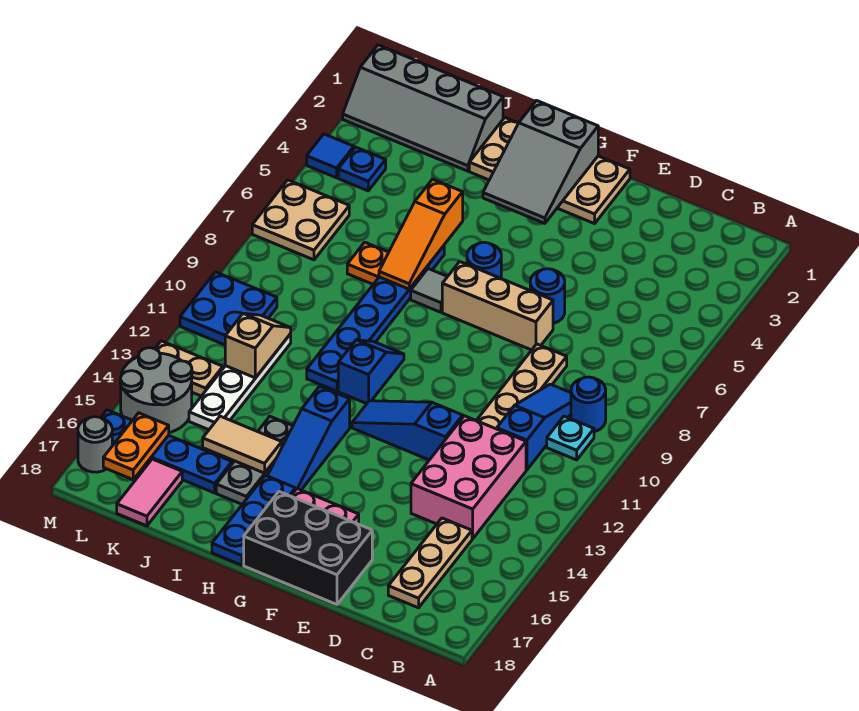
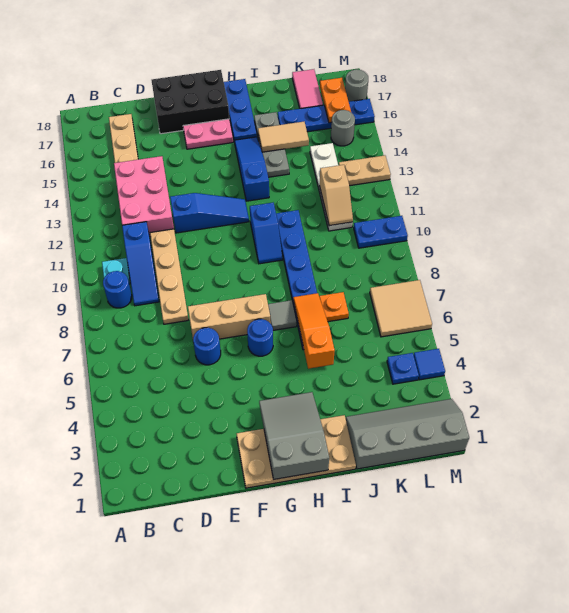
tan 2x2 plate [252,180,349,260] -> tan 2x2 tile [370,280,432,337]
blue 2x2 plate [180,272,277,345] -> blue 1x2 plate [354,216,408,248]
grey 2x2 round brick [120,348,192,433] -> grey 1x1 round brick [331,110,355,146]

